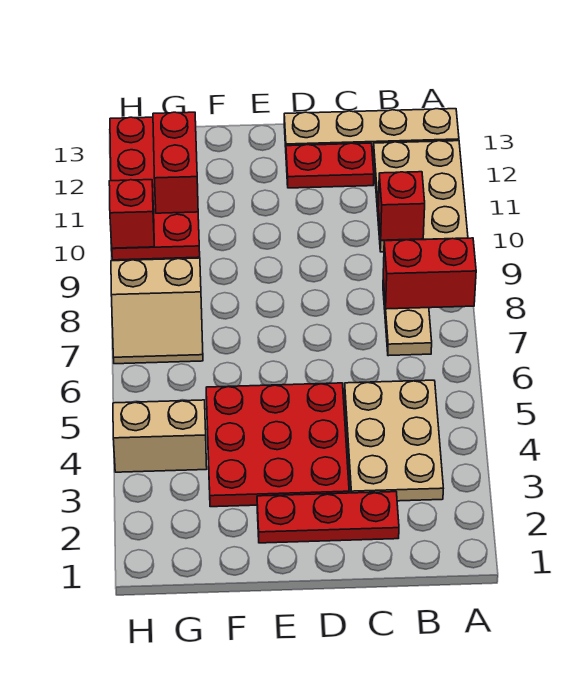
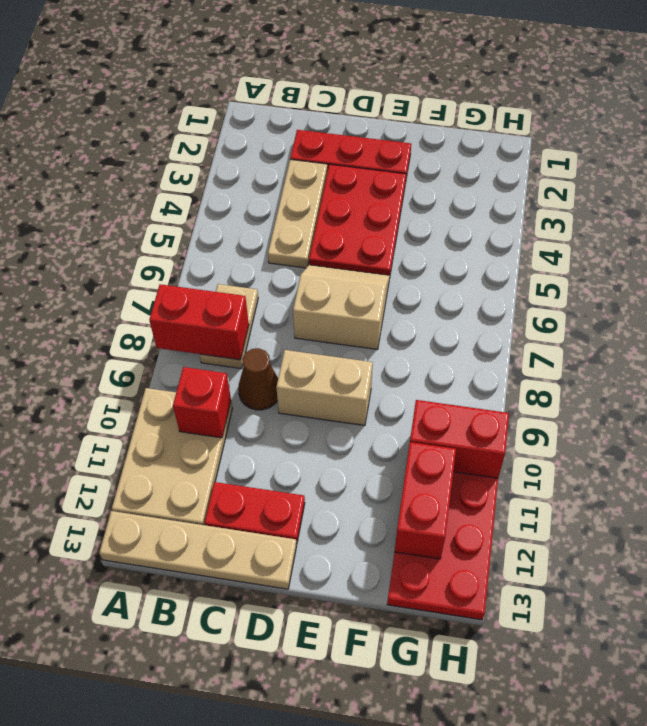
tan 2x3 plate [345,380,443,501] -> tan 1x3 plate [268,160,327,268]
none -> brown 1x1 cone [238,348,278,410]
red 3x3 plate [206,383,349,507] -> red 2x3 plate [309,164,406,276]
tan 1x2 brick [113,400,207,472] -> tan 1x2 brick moved to [276,350,373,426]
tan 2x2 slope [111,258,203,364] -> tan 2x2 slope moved to [293,265,390,350]
red 1x1 brick [109,180,154,248] -> red 1x2 brick [410,400,509,478]

